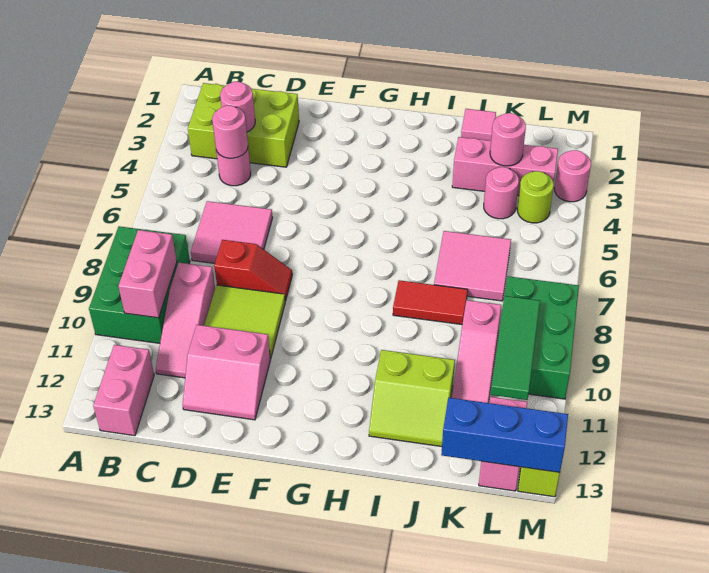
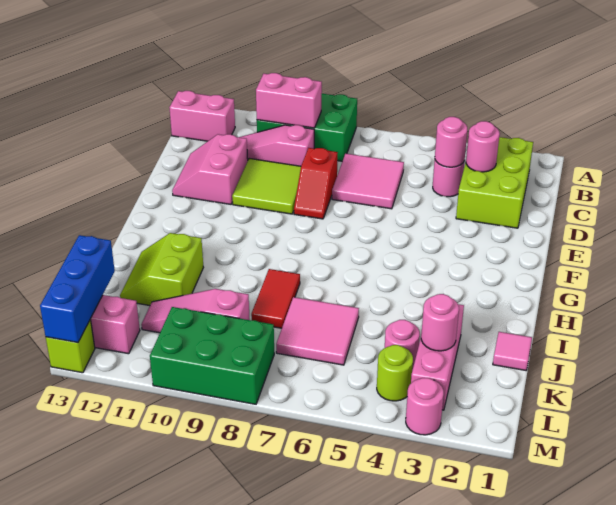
green 1x3 tile [491,296,540,400] -> none

